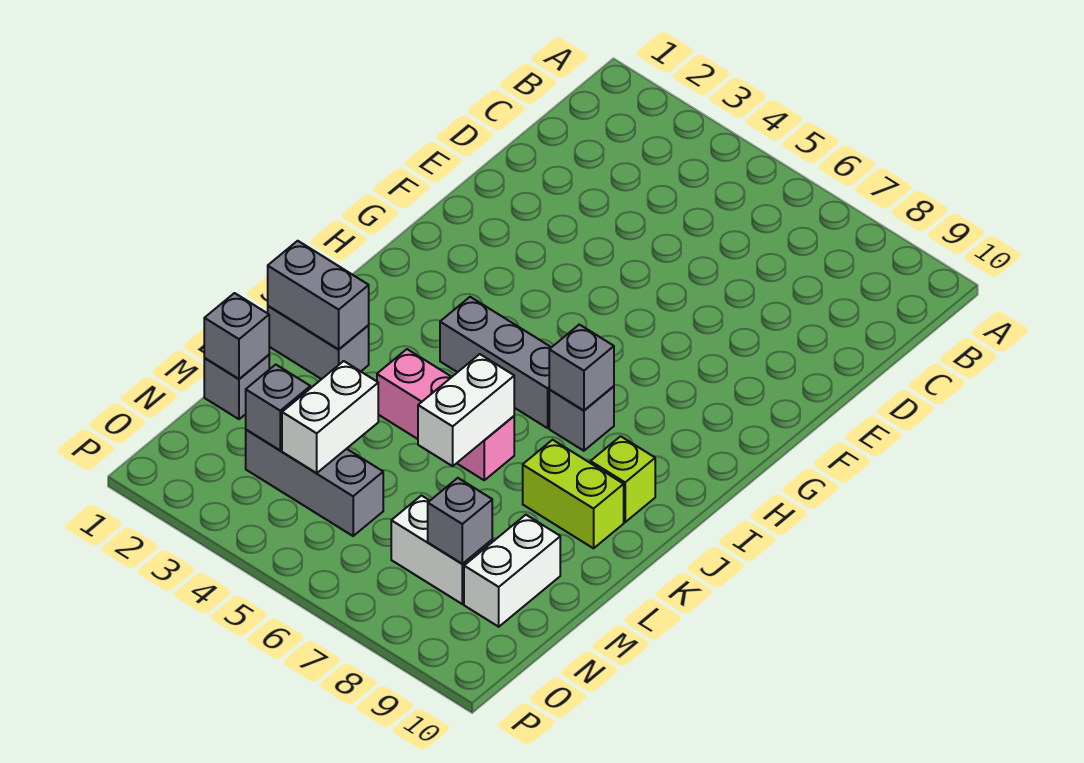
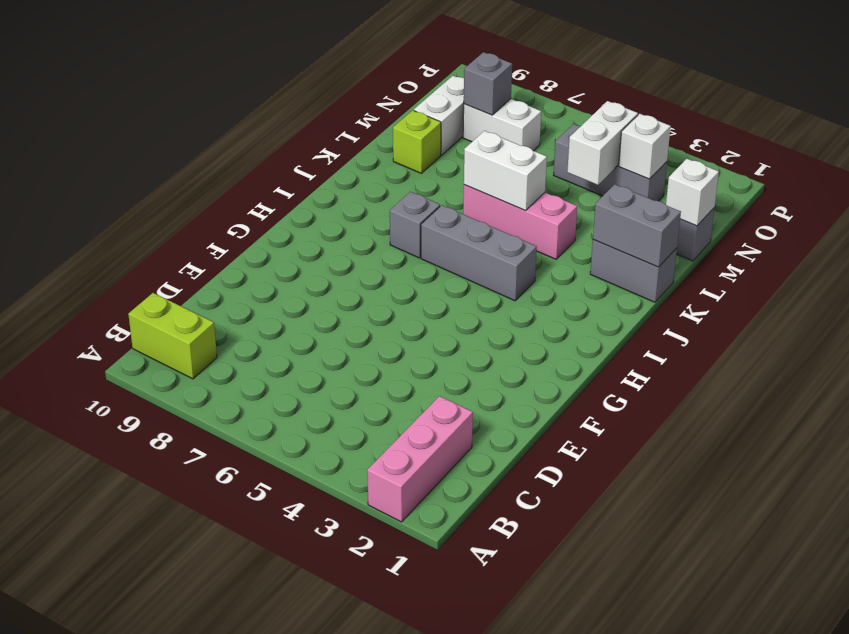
none -> pink 1x3 brick [367,396,473,522]
grey 1x1 brick [549,325,614,410] -> none
lime 1x1 brick [591,436,655,522] -> lime 1x1 brick moved to [393,110,441,173]
white 1x2 brick [418,354,514,466] -> white 1x2 brick turned to [464,131,547,211]
lime 1x2 brick [523,440,624,548] -> lime 1x2 brick moved to [128,293,217,379]
grey 1x1 brick [204,293,269,379] -> white 1x1 brick [666,159,719,226]
grey 1x1 brick [246,365,310,450] -> white 1x1 brick [619,114,671,179]

